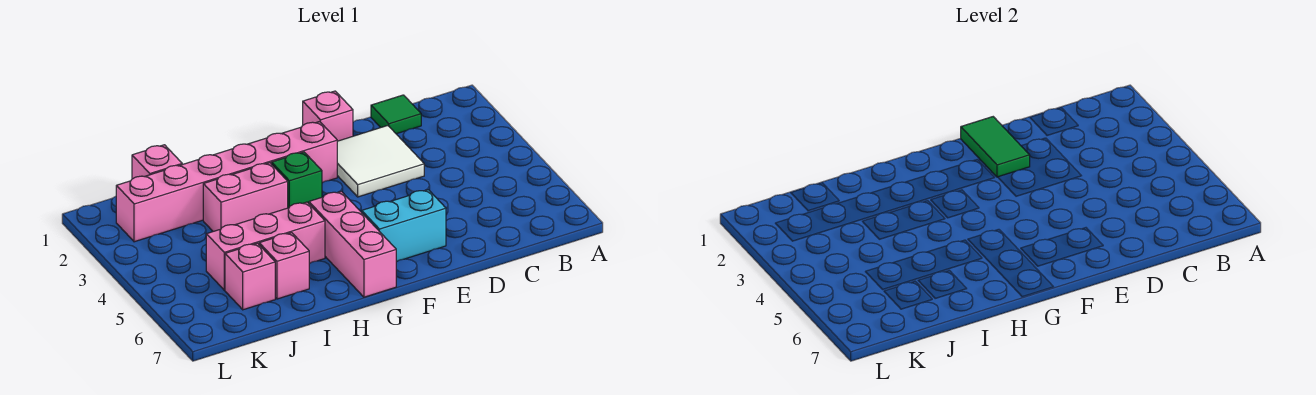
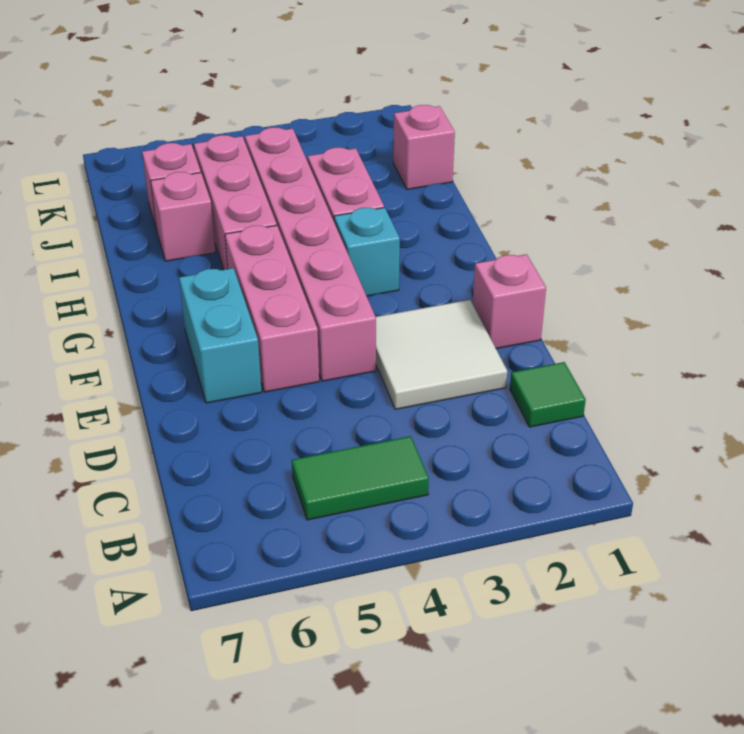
green 1x2 tile [961,117,1030,177] -> green 1x2 tile moved to [292,436,429,520]
pink 1x6 brick [116,122,337,242] -> pink 1x6 brick moved to [245,128,376,381]
green 1x1 brick [272,152,322,208] -> cyan 1x1 brick [334,208,400,296]
pink 1x3 brick [309,191,396,297] -> pink 1x3 brick turned to [225,225,319,392]

